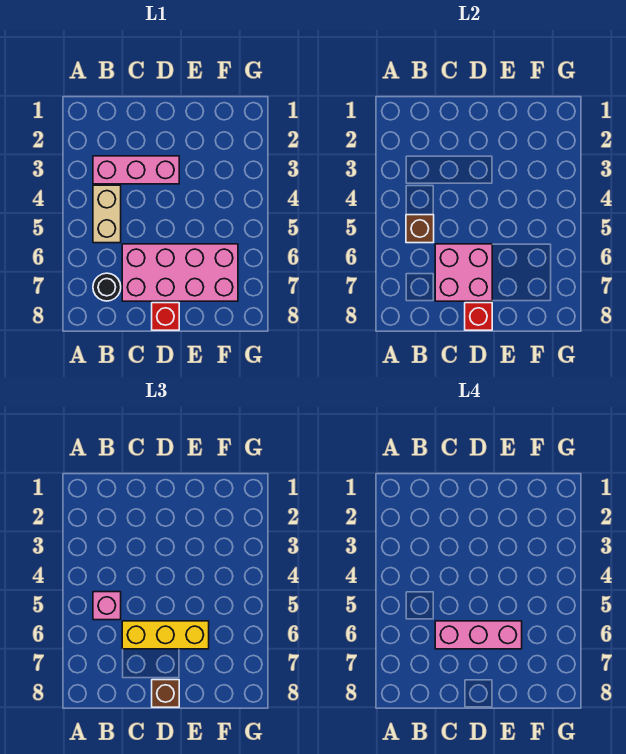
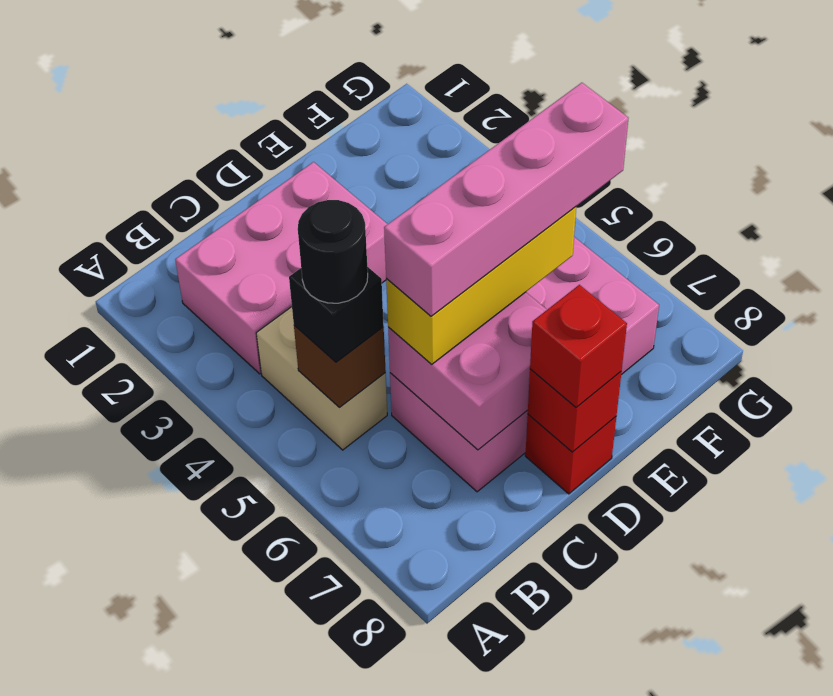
pink 1x3 brick [93,156,179,184] -> pink 2x3 brick [175,162,388,374]
pink 1x1 brick [93,592,121,620] -> black 1x1 brick [289,267,384,362]
black 1x1 round brick [93,273,121,301] -> black 1x1 round brick moved to [298,200,368,303]
pink 1x3 brick [435,621,522,649] -> pink 1x4 brick [384,83,628,316]
brown 1x1 brick [152,680,179,707] -> red 1x1 brick [530,285,627,407]

